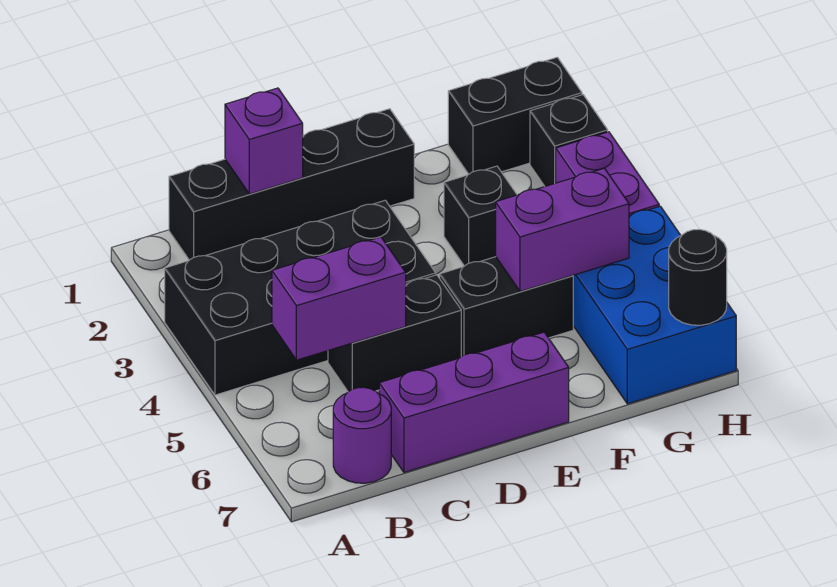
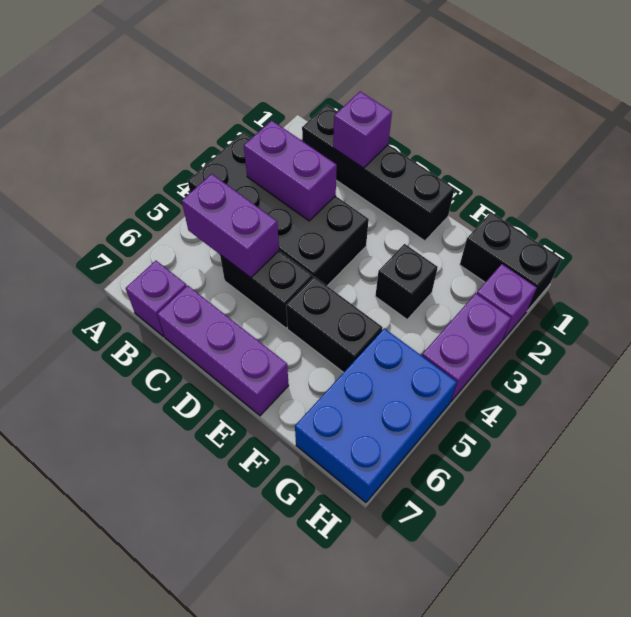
purple 1x1 round brick [333,387,391,483] -> purple 1x1 brick [126,261,186,336]
purple 1x2 brick [496,168,629,292] -> purple 1x2 brick moved to [244,120,337,221]
black 1x1 brick [530,95,608,186] -> purple 1x1 brick [477,264,537,340]
black 1x1 round brick [669,230,727,325] -> none

